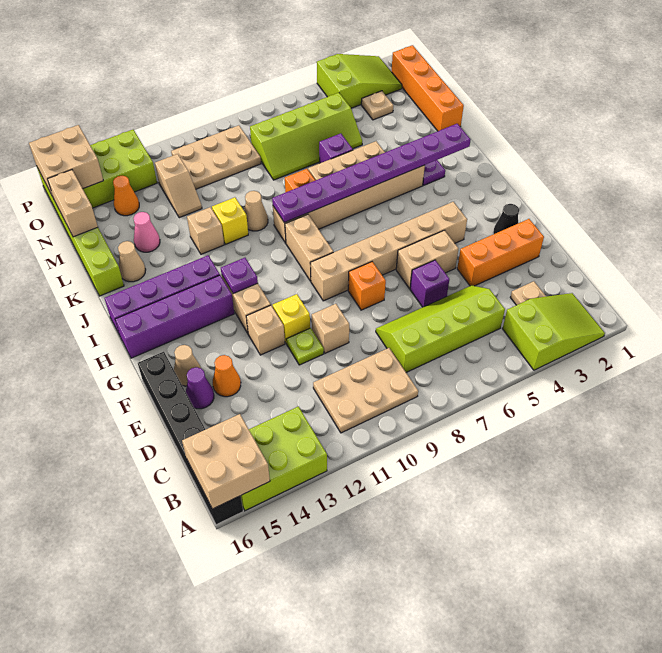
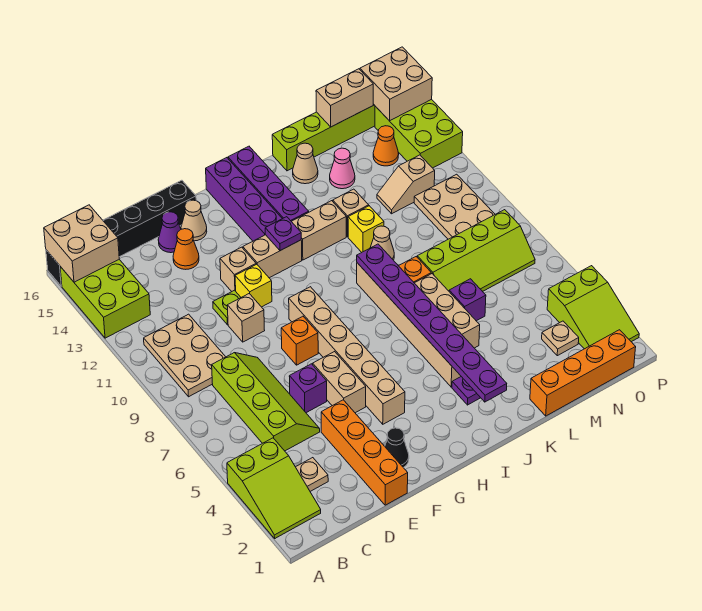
orange 1x3 brick [457,219,544,286] -> orange 1x4 brick [321,400,408,505]
tan 1x2 brick [285,214,333,281] -> tan 1x2 brick moved to [291,201,346,260]
lime 2x4 slope [250,93,362,180] -> lime 2x4 slope turned to [417,210,535,291]

